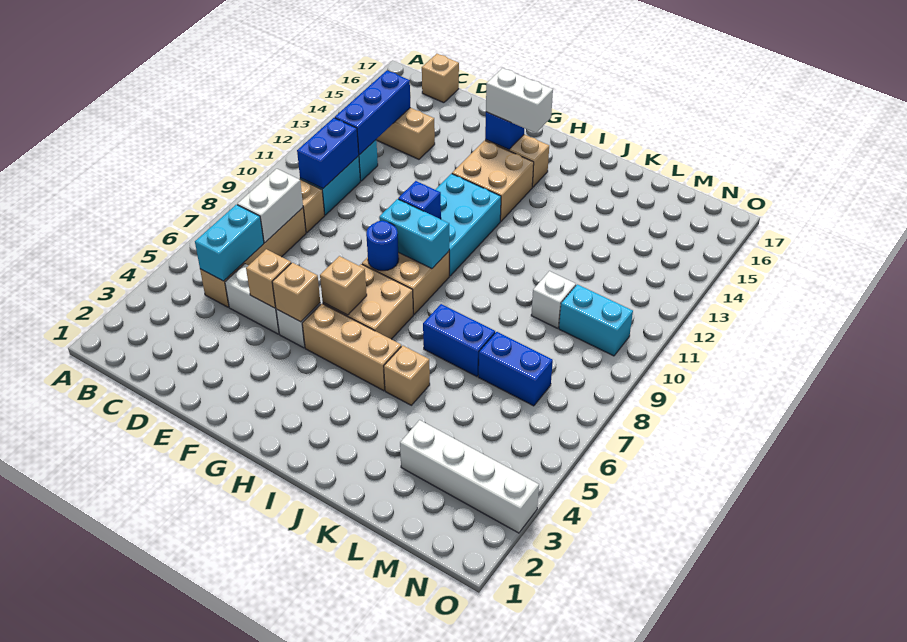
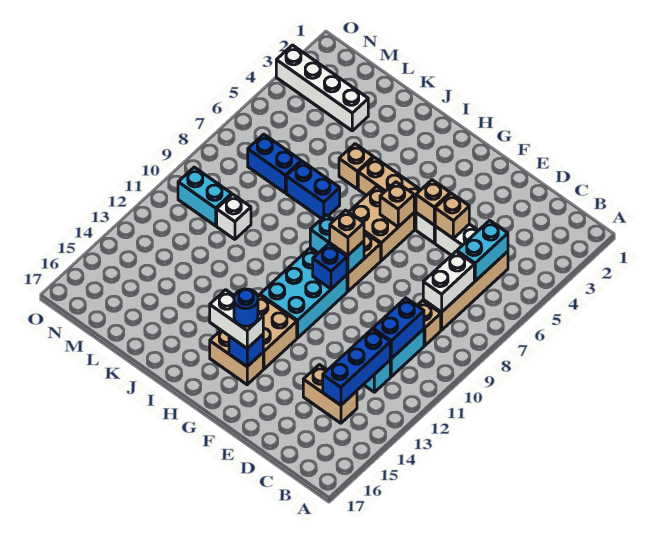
tan 1x1 brick [422,54,459,103] -> tan 1x1 brick moved to [330,210,364,255]
blue 1x1 round brick [366,221,399,271] -> blue 1x1 round brick moved to [234,289,258,326]

